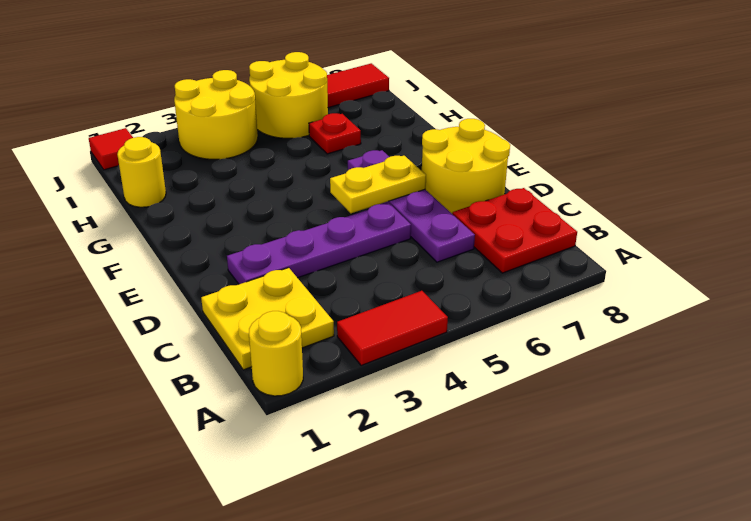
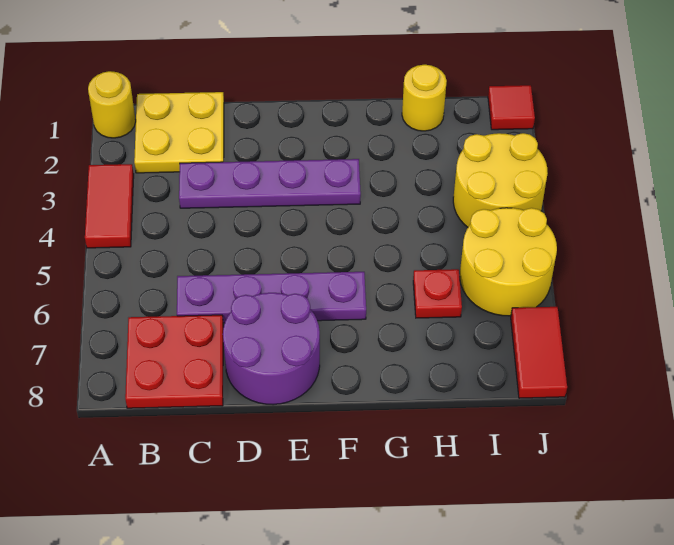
purple 1x4 plate [227,203,411,284] -> purple 1x4 plate turned to [179,159,361,208]
yellow 2x2 round brick [422,119,510,213] -> purple 2x2 round brick [223,293,320,405]
yellow 1x2 plate [330,156,426,213] -> none

